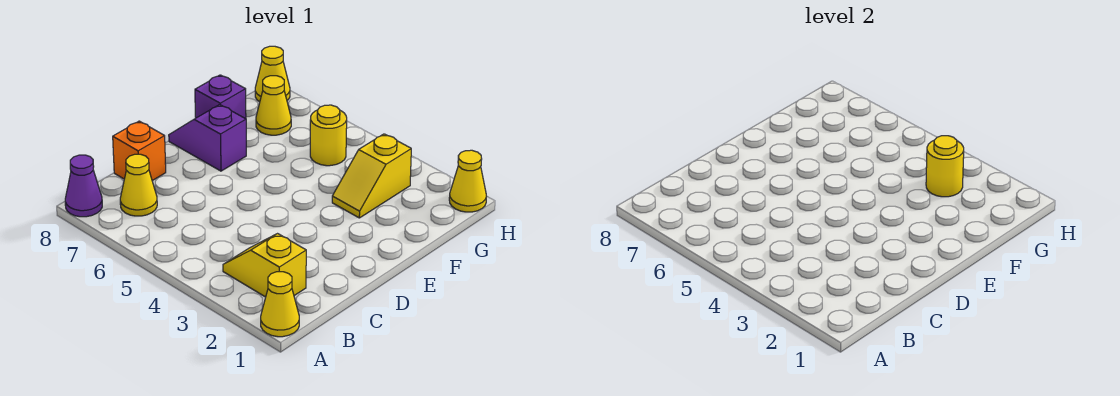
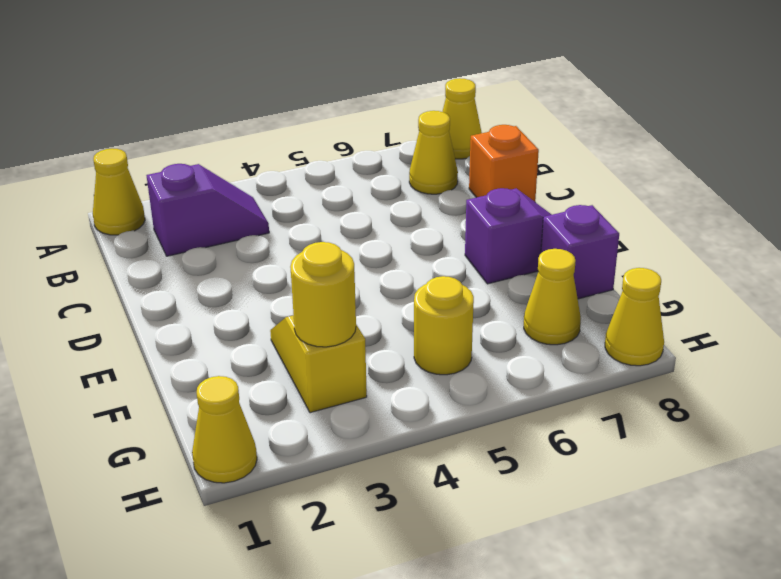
purple 1x1 cone [65,155,102,217] -> yellow 1x1 cone [442,78,482,159]
yellow 1x2 slope [223,234,306,297] -> purple 1x2 slope [146,164,269,256]

